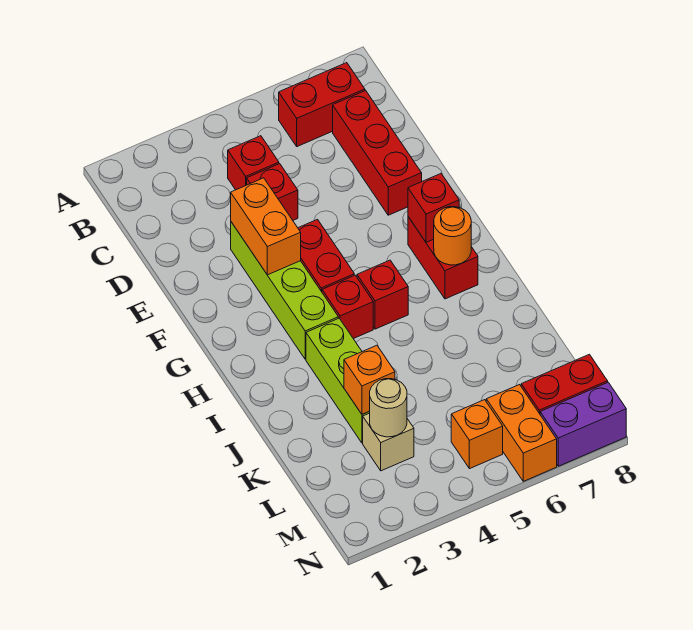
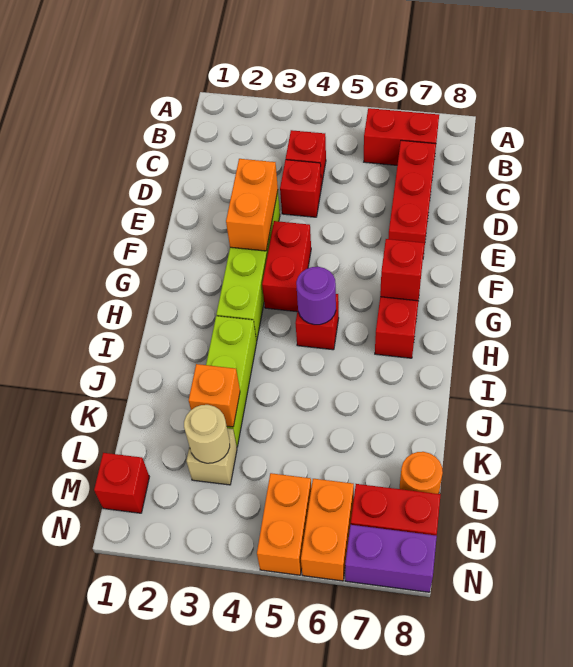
red 1x1 brick [322,275,373,339] -> red 1x1 brick moved to [94,453,149,513]
none -> purple 1x1 round brick [296,267,336,325]
orange 1x1 round brick [434,207,471,265] -> orange 1x1 round brick moved to [400,452,443,494]
orange 1x1 brick [451,400,503,469] -> orange 1x2 brick [257,473,311,575]

